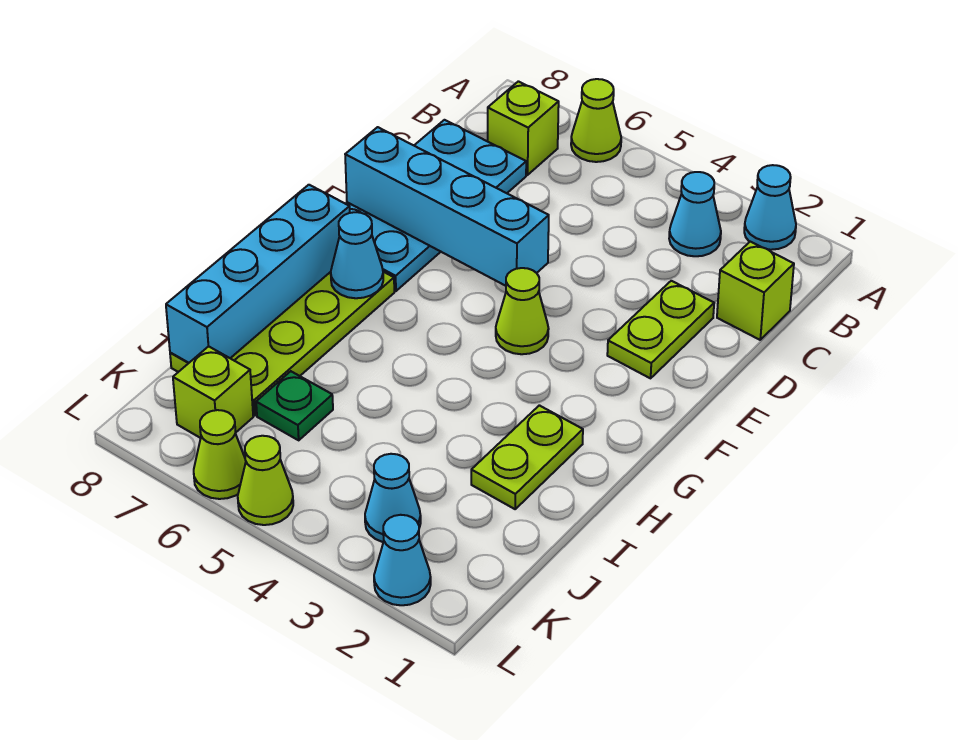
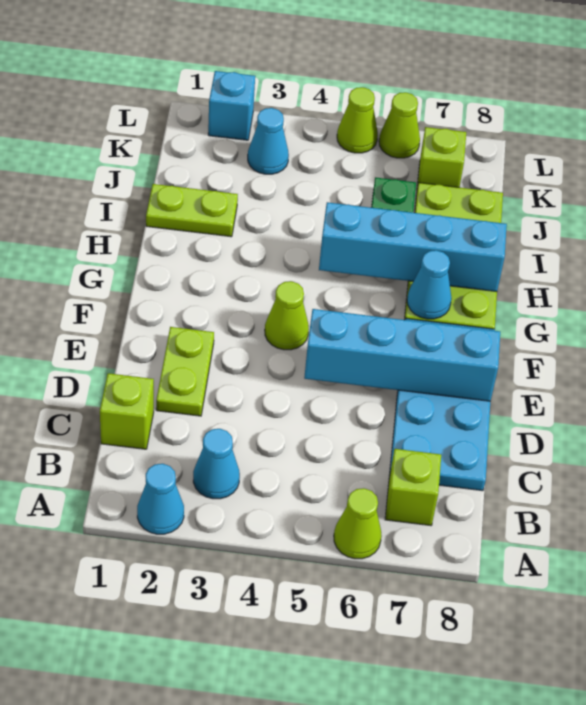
cyan 1x4 brick [166,185,350,363] -> cyan 1x4 brick turned to [319,202,507,292]
lime 1x2 plate [471,405,583,509] -> lime 1x2 plate turned to [146,184,238,237]
cyan 1x1 cone [374,515,431,605] -> cyan 1x1 brick [208,71,255,140]

